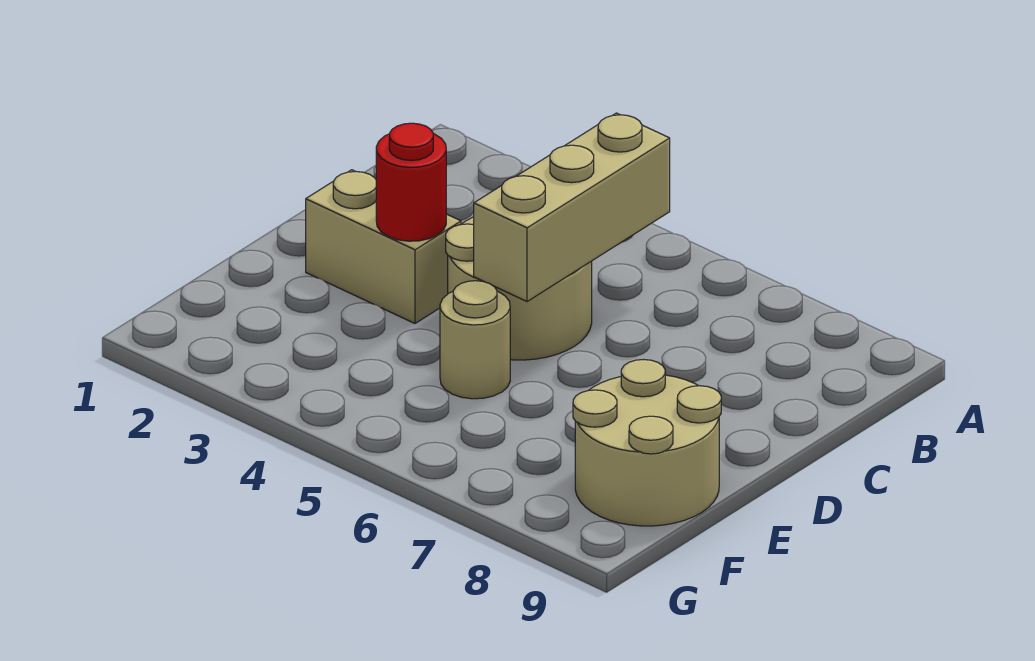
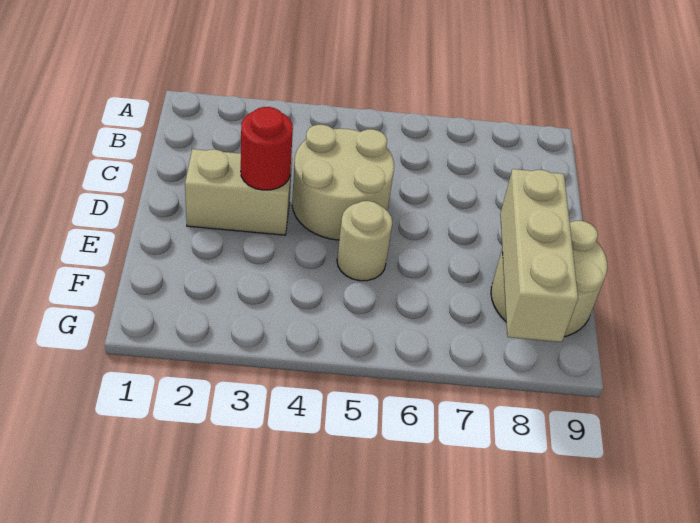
tan 1x3 brick [474,113,670,302] -> tan 1x3 brick moved to [500,169,578,342]

